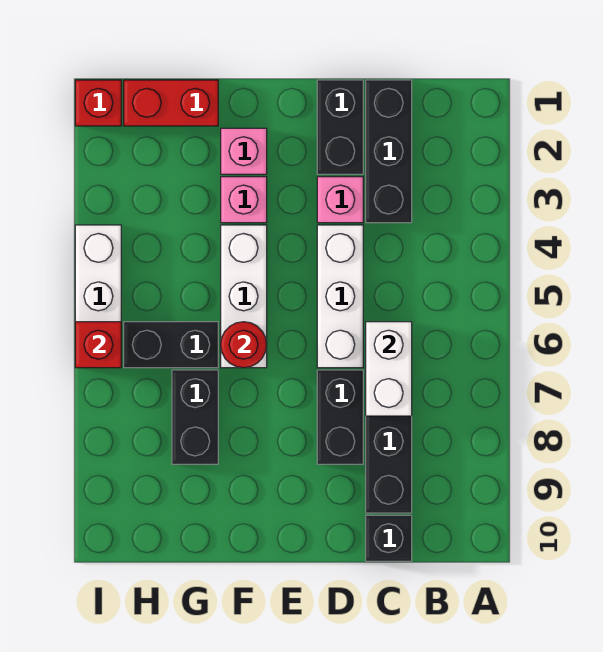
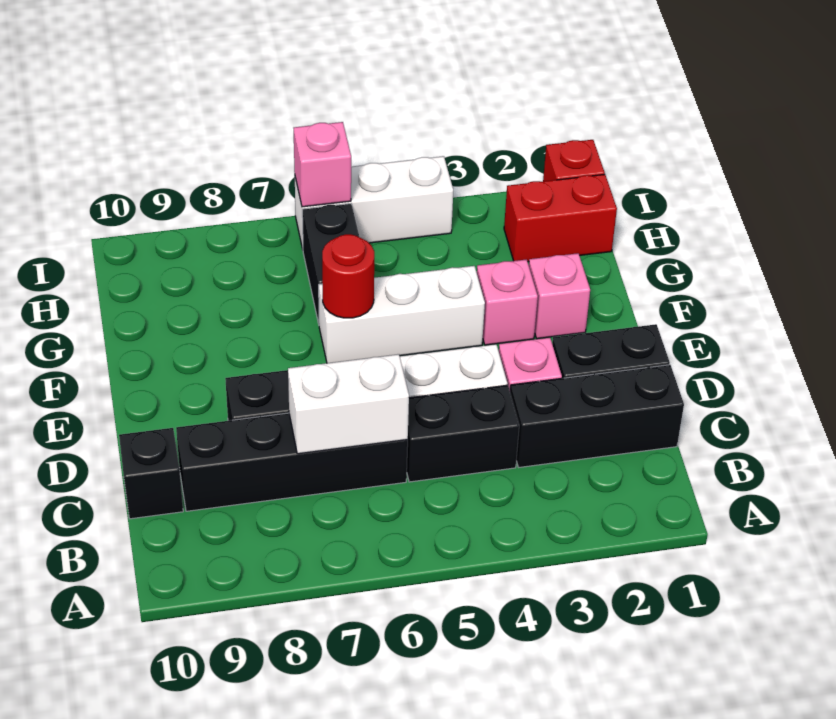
red 1x2 brick [124,80,218,126] -> red 1x2 brick turned to [504,174,617,262]
black 1x2 brick [172,370,218,464] -> black 1x2 brick moved to [407,385,519,482]
red 1x1 brick [75,322,121,368] -> pink 1x1 brick [294,122,351,207]

